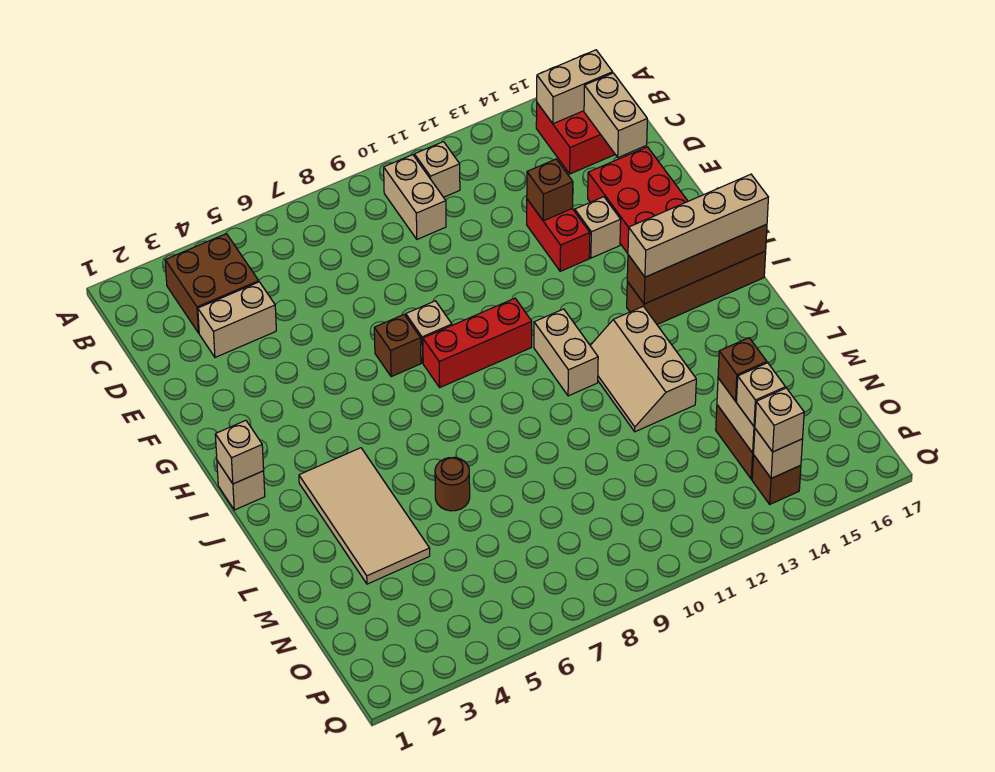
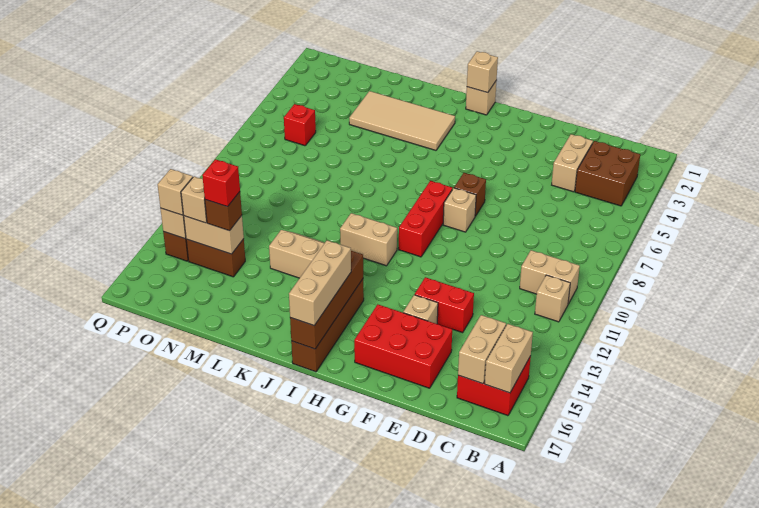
tan 1x2 brick [584,73,647,157] -> tan 1x2 brick turned to [458,315,506,384]
brown 1x1 brick [527,159,573,221] -> none
tan 1x4 brick [628,174,768,277] -> tan 1x3 brick [289,240,351,326]
brown 1x1 round brick [435,457,470,511] -> none
none -> red 1x1 brick [202,159,240,207]
none -> red 1x1 brick [284,104,316,146]

